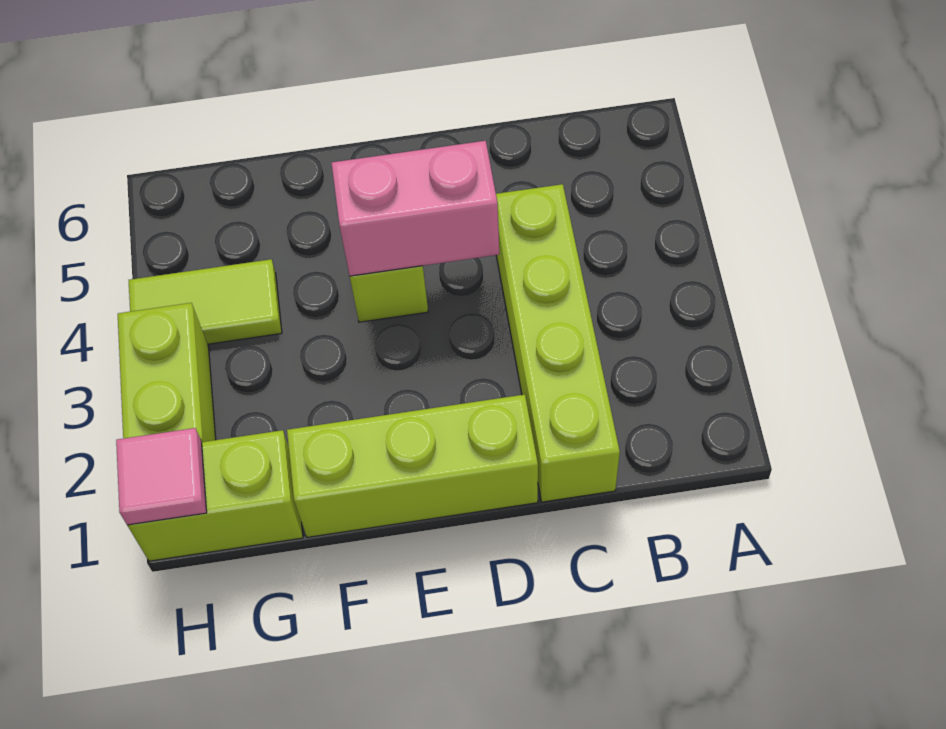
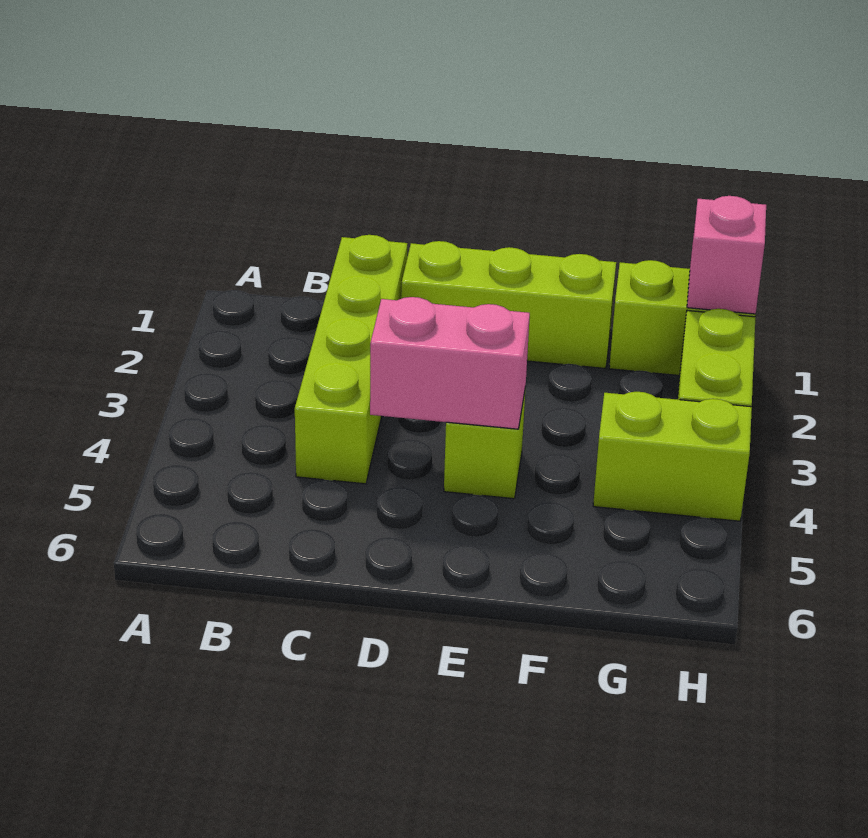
lime 1x2 tile [129,259,282,344] -> lime 1x2 brick [593,392,752,521]
pink 1x1 tile [116,428,207,525] -> pink 1x1 brick [687,196,766,314]

